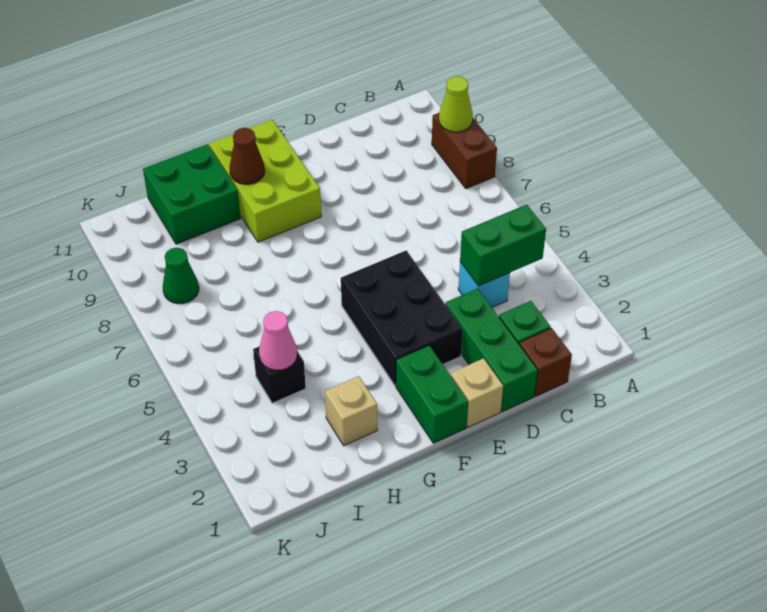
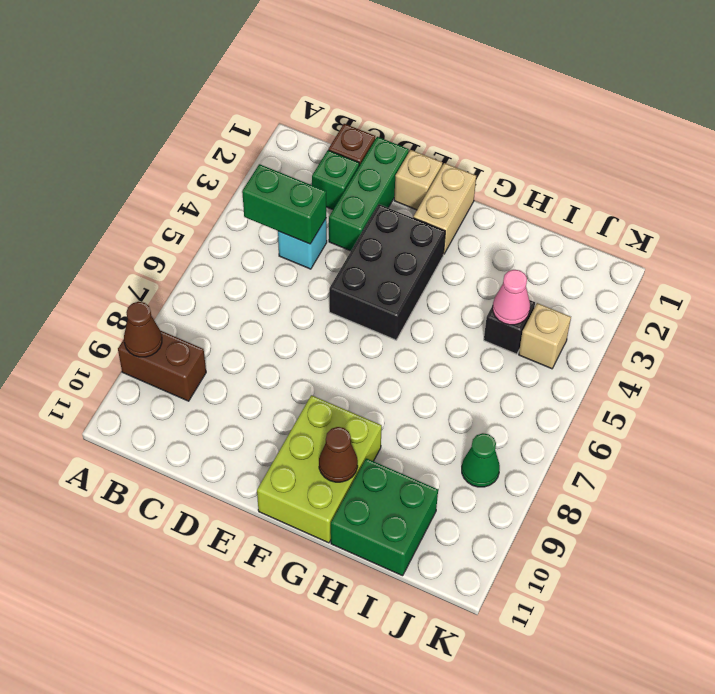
brown 1x2 brick [432,113,497,189] -> brown 1x2 brick turned to [118,330,206,401]
lime 1x1 cone [439,76,473,132] -> brown 1x1 cone [124,302,162,357]
green 1x2 brick [396,346,468,443] -> tan 1x2 brick [413,163,476,254]
tan 1x1 brick [325,376,377,446] -> tan 1x1 brick moved to [519,303,571,369]

